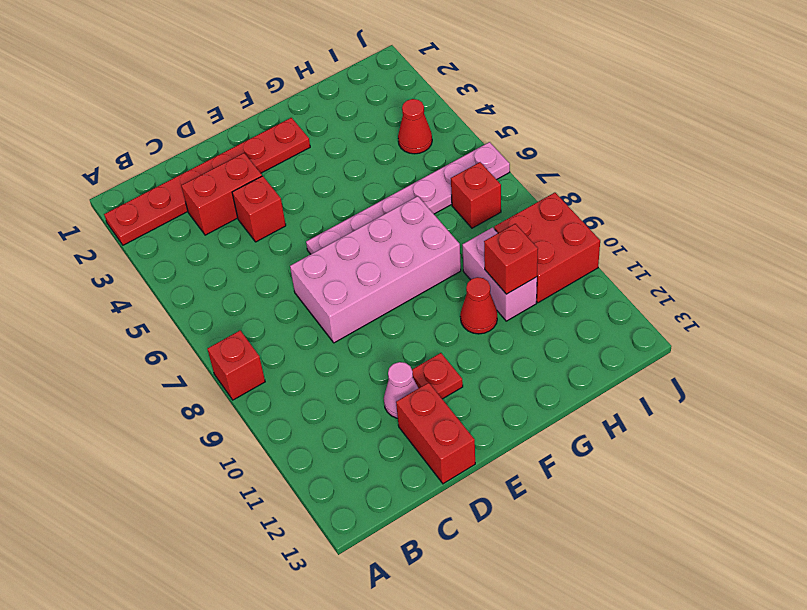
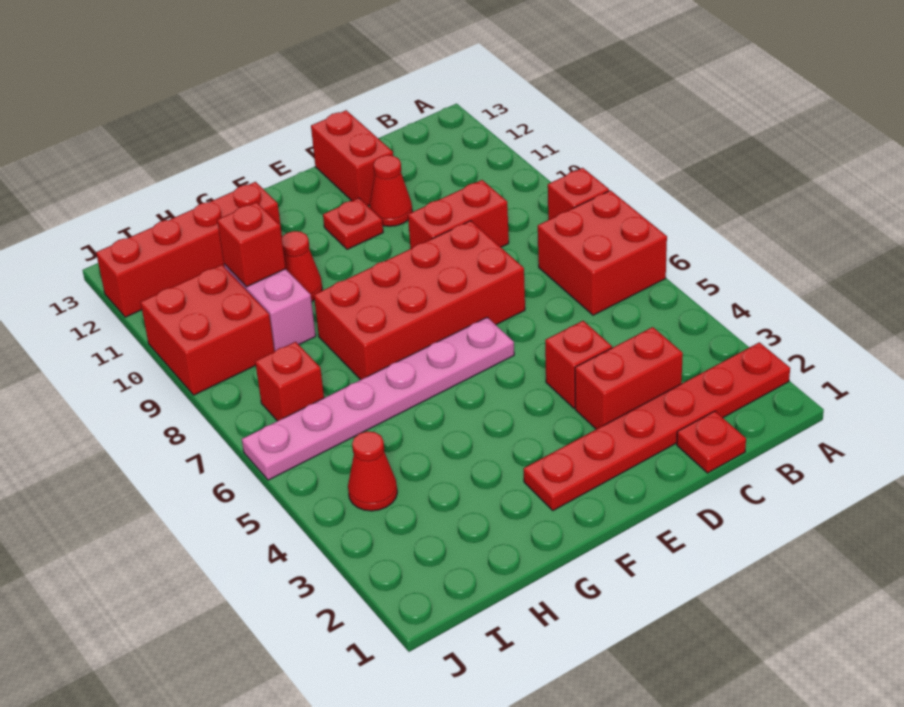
none -> red 2x2 brick [538,190,667,315]
none -> red 1x1 plate [677,411,746,473]
none -> red 1x2 brick [408,180,509,249]
pink 2x4 brick [290,196,461,343] -> red 2x4 brick [314,221,525,380]
pink 1x1 cone [384,362,418,418] -> red 1x1 cone [370,155,412,226]
none -> red 1x4 brick [96,182,282,317]

